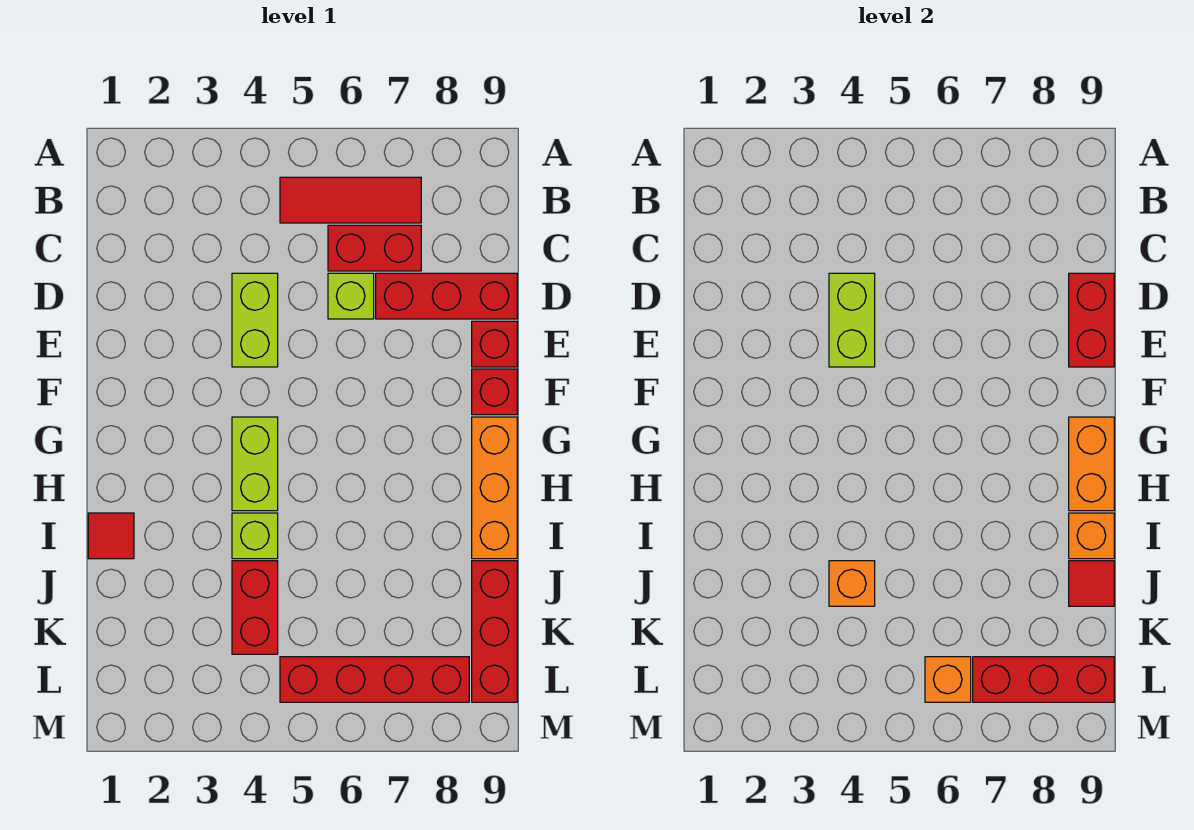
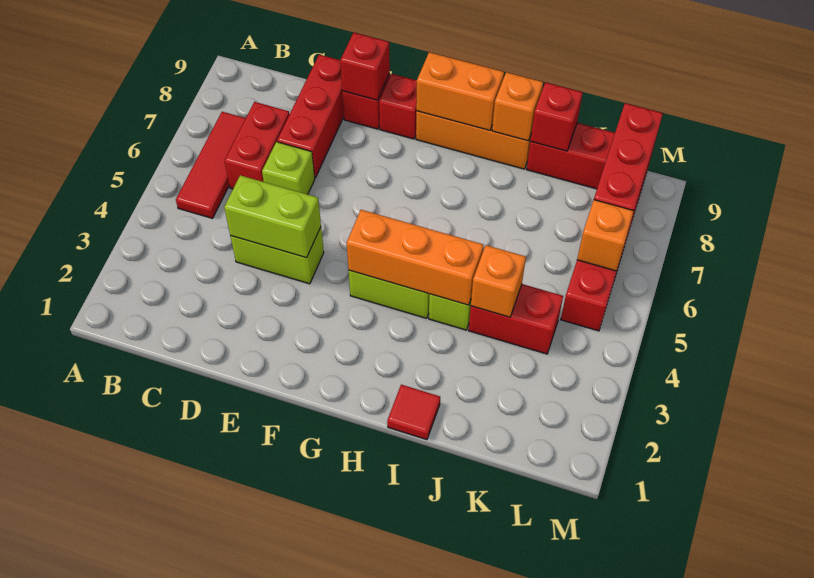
red 1x2 brick [1069,273,1114,367] -> red 1x1 brick [340,33,390,100]
none -> orange 1x3 brick [347,210,483,305]
red 1x1 tile [1069,561,1114,606] -> red 1x1 brick [531,82,583,151]

